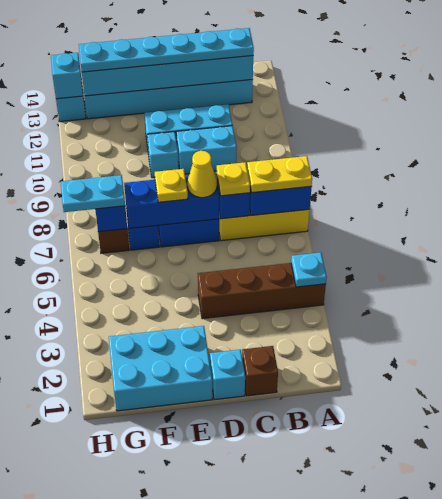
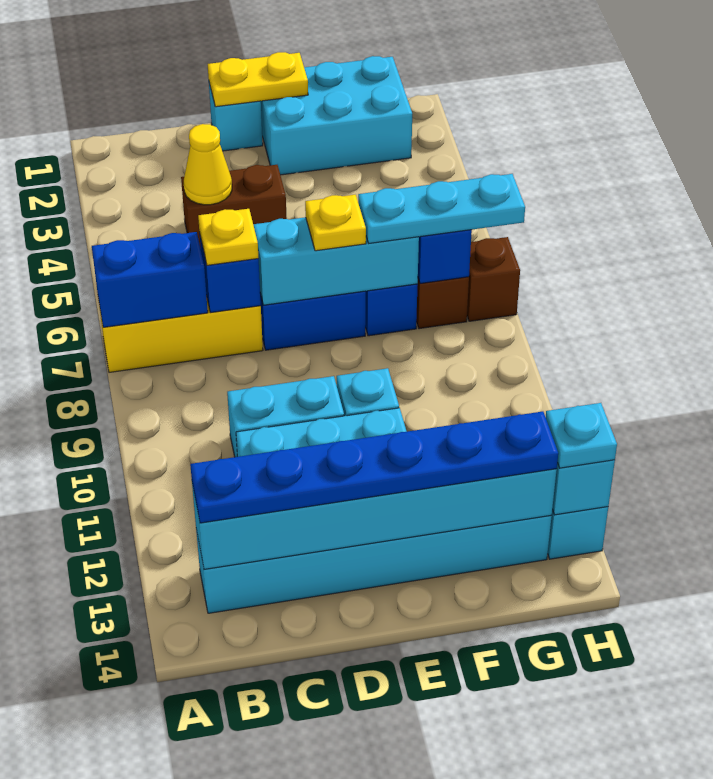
brown 1x4 brick [198,263,326,319] -> brown 1x2 brick [181,165,287,249]
cyan 1x1 plate [291,252,327,287] -> cyan 1x1 plate moved to [546,403,617,468]
yellow 1x2 plate [247,156,312,193] -> yellow 1x2 plate moved to [208,52,308,107]
cyan 1x6 plate [79,28,254,72] -> blue 1x6 plate [190,411,558,523]
brown 1x1 brick [242,346,278,396] -> brown 1x1 brick moved to [467,237,520,321]
blue 1x3 brick [124,176,219,228] -> cyan 1x3 brick [253,217,419,305]
yellow 1x1 cone [187,151,217,198] -> yellow 1x1 cone moved to [184,124,232,205]
cyan 1x2 plate [61,175,125,212] -> cyan 1x3 plate [358,174,525,243]

